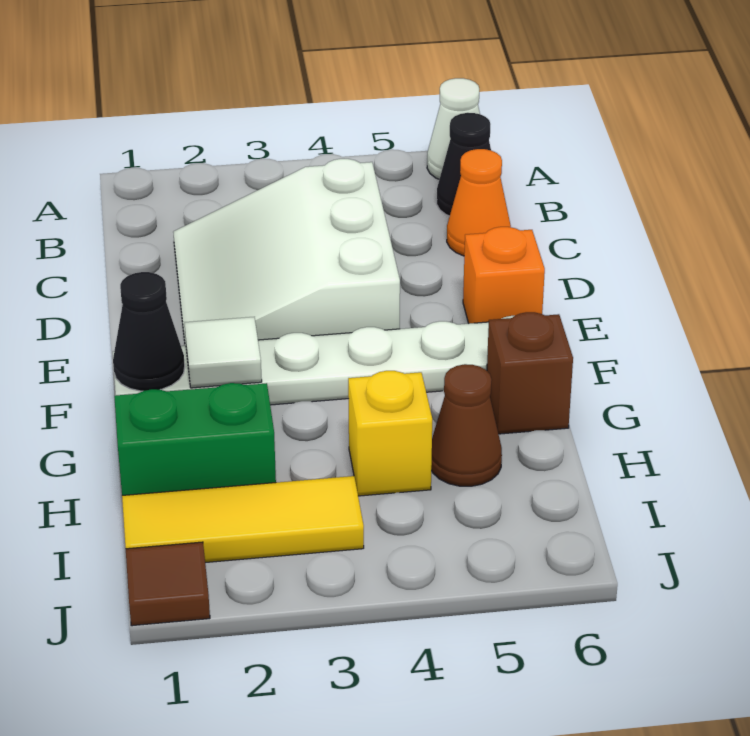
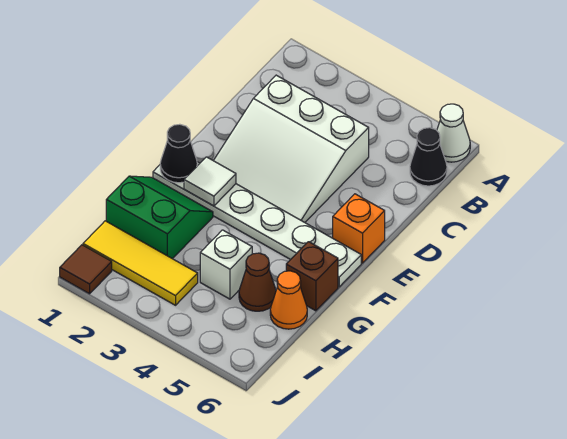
white 3x3 slope [173,159,400,346] -> white 3x3 slope turned to [214,75,369,222]
orange 1x1 cone [447,149,511,256] -> orange 1x1 cone moved to [270,271,307,329]
yellow 1x1 brick [348,371,432,496] -> white 1x1 brick [200,230,252,299]

